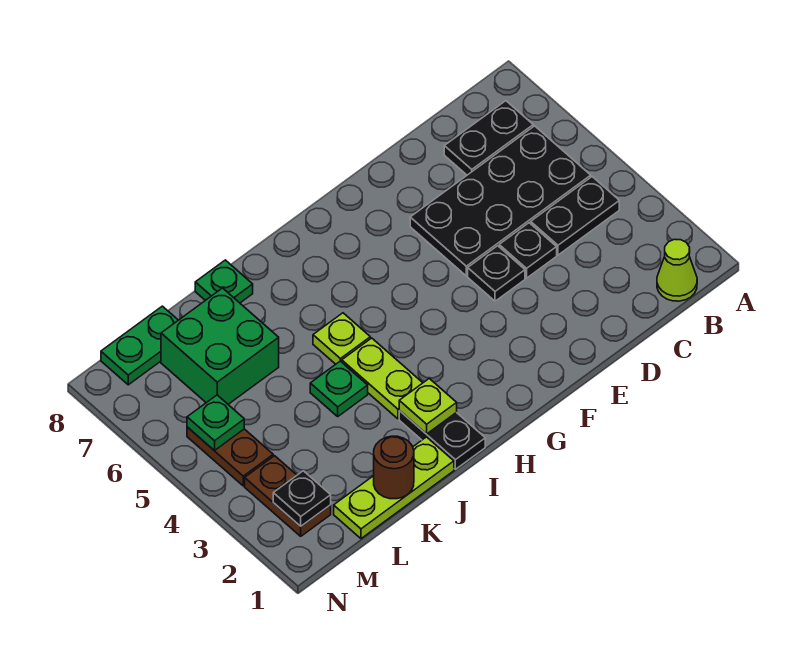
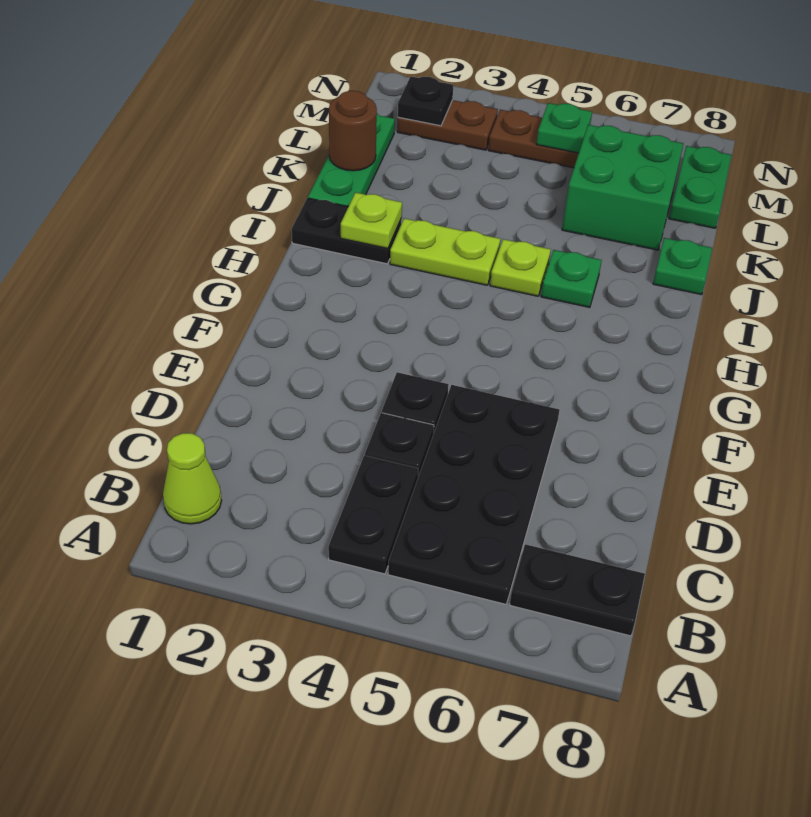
black 1x2 plate [444,101,533,175] -> black 1x2 plate turned to [510,544,645,636]
lime 1x3 plate [334,437,454,539] -> green 1x3 plate [308,114,395,207]
green 1x1 plate [310,361,368,416] -> green 1x1 plate moved to [541,250,602,308]

